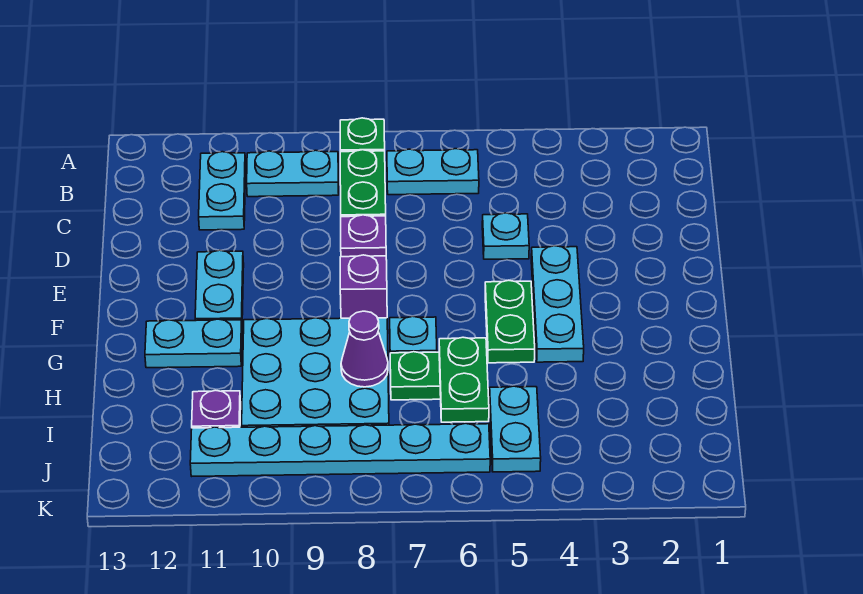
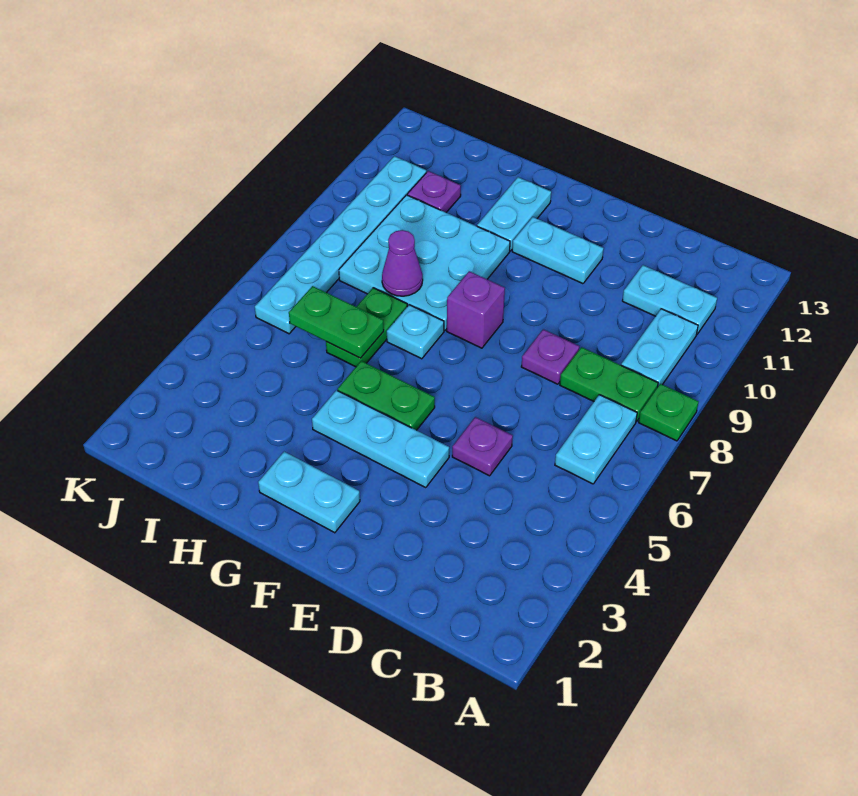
cyan 1x1 plate [482,213,529,259] -> purple 1x1 plate [452,417,513,476]
cyan 1x2 plate [490,386,541,472] -> cyan 1x2 plate moved to [258,452,360,533]

